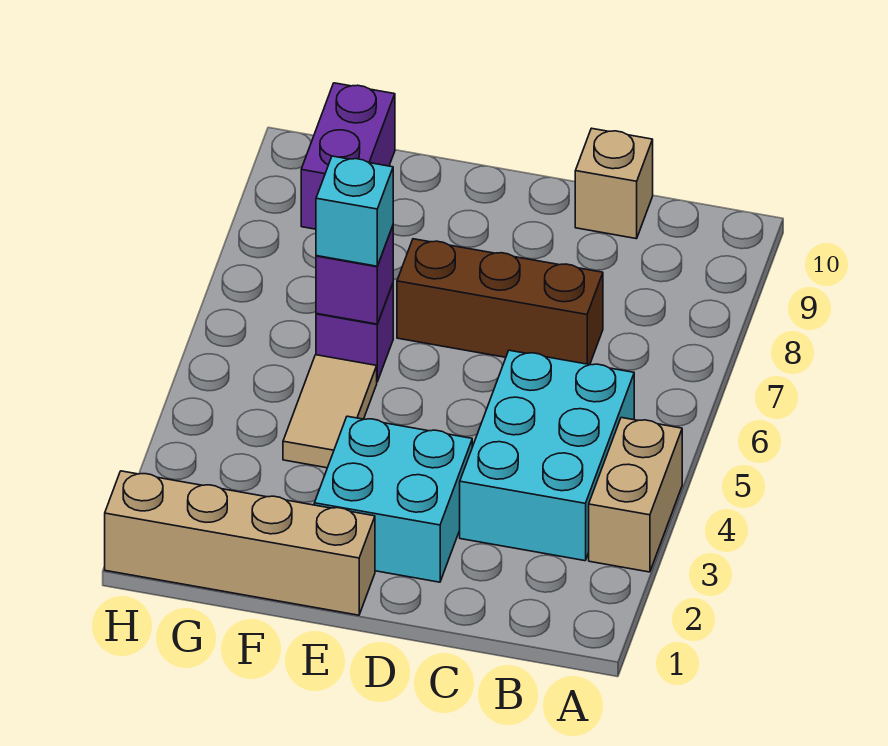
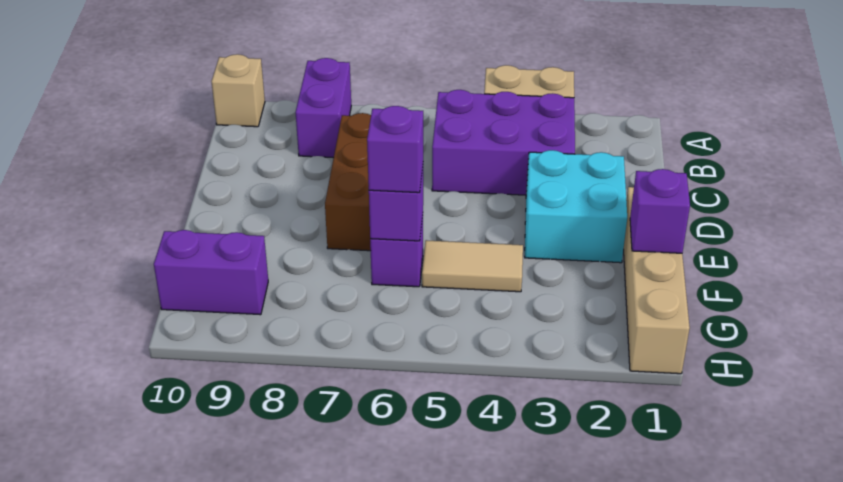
none -> purple 1x2 brick [296,58,351,158]
cyan 2x3 brick [460,350,634,561] -> purple 2x3 brick [432,90,575,195]
tan 1x1 brick [575,128,653,239] -> tan 1x1 brick moved to [211,54,265,127]
none -> purple 1x1 brick [630,169,690,253]
cyan 1x1 brick [316,156,393,266] -> purple 1x1 brick [367,106,423,193]

